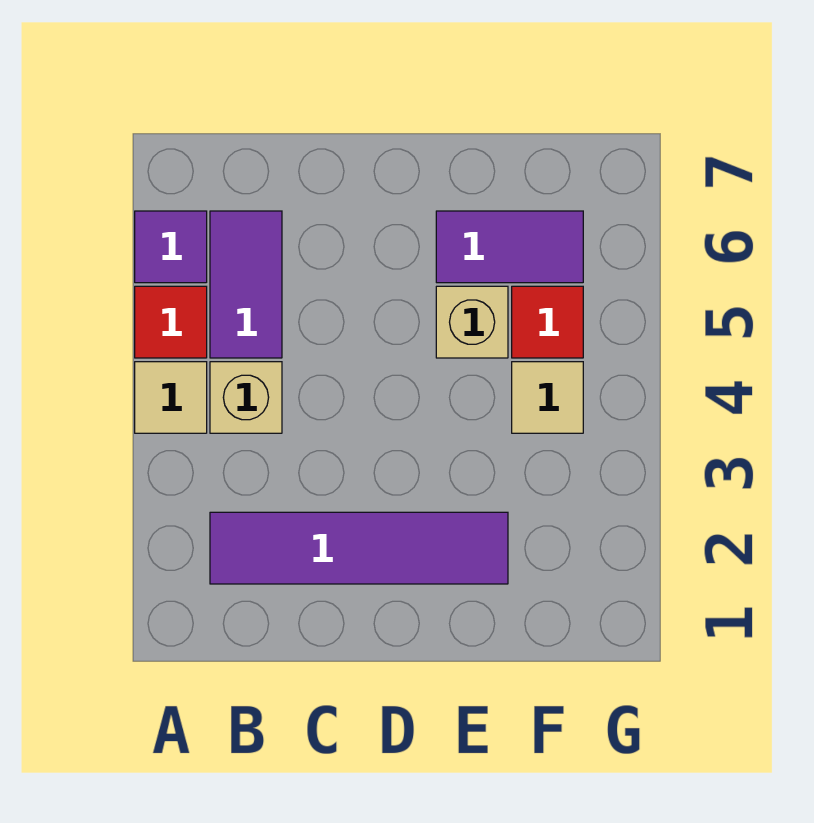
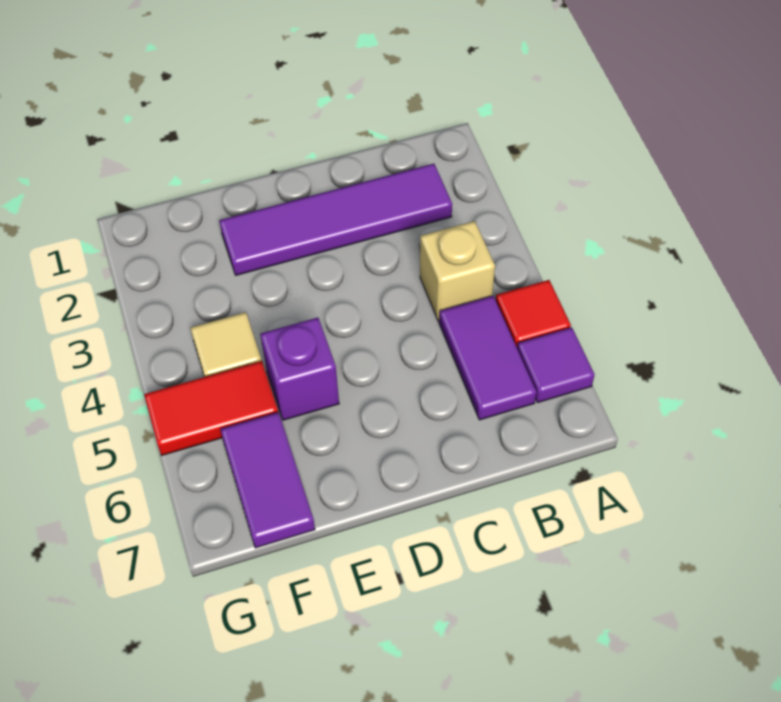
tan 1x1 tile [135,362,207,433] -> none
tan 1x1 brick [436,286,508,358] -> purple 1x1 brick [260,318,339,420]
purple 1x2 tile [436,211,583,283] -> purple 1x2 tile turned to [220,412,315,548]
red 1x1 tile [512,286,583,358] -> red 1x2 tile [144,361,278,455]

